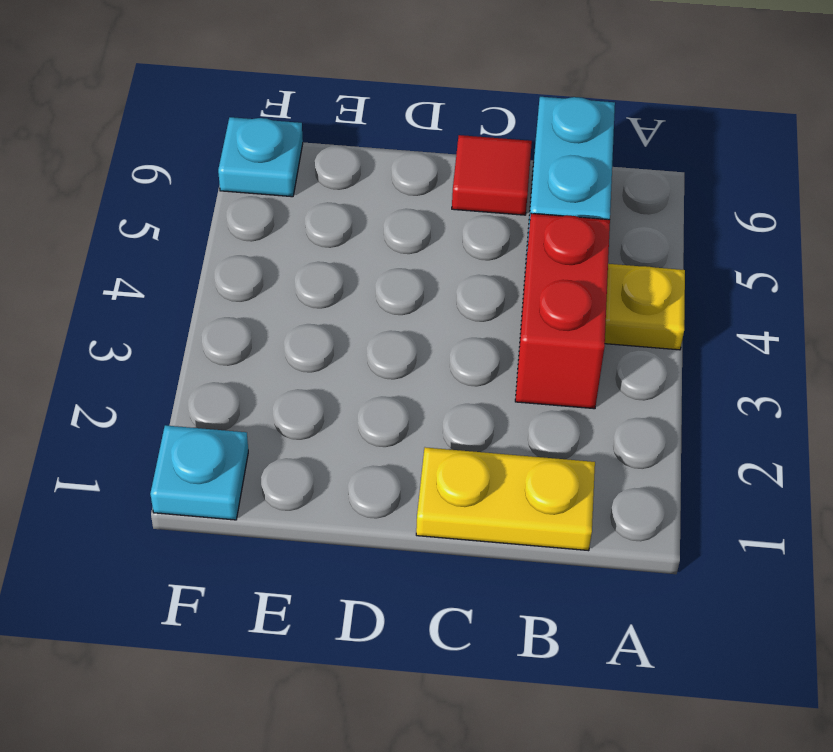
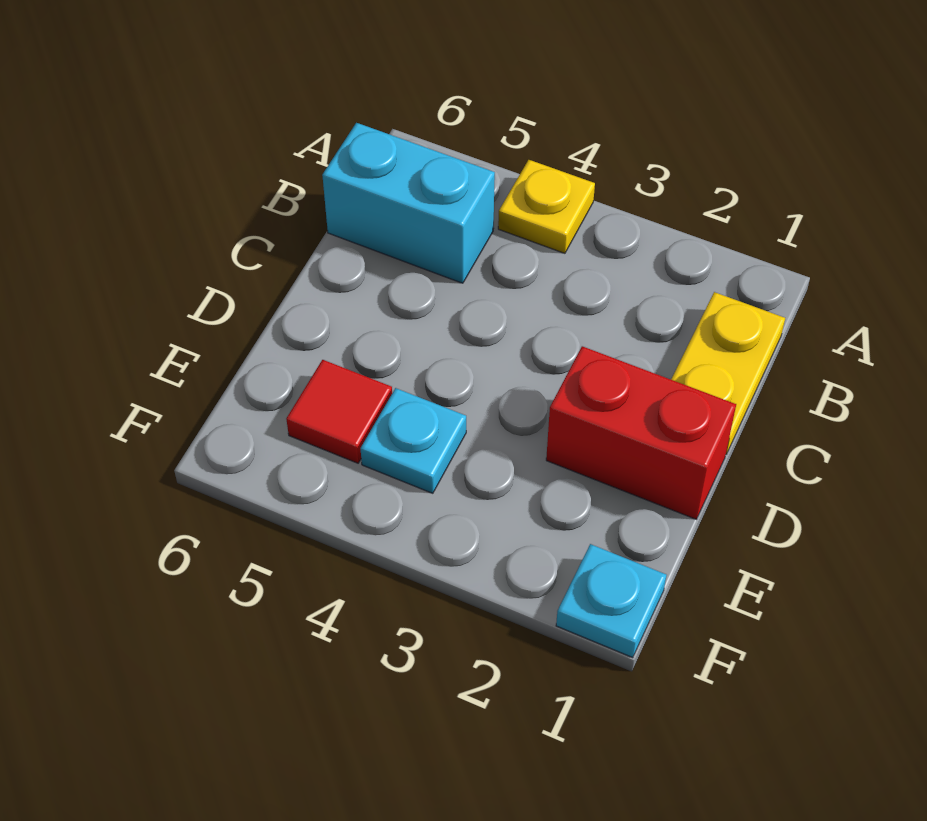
red 1x2 brick [515,213,610,409] -> red 1x2 brick moved to [546,346,736,519]
red 1x1 tile [452,135,532,215] -> red 1x1 tile moved to [286,360,392,463]
cyan 1x1 plate [218,117,303,197] -> cyan 1x1 plate moved to [360,388,466,493]

